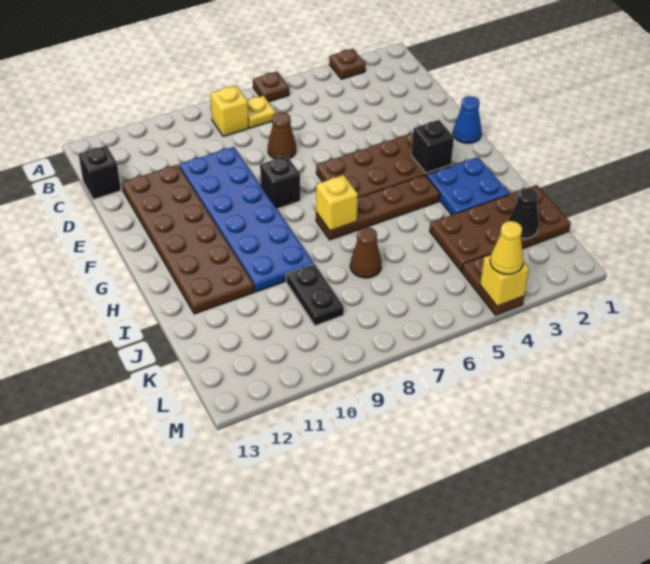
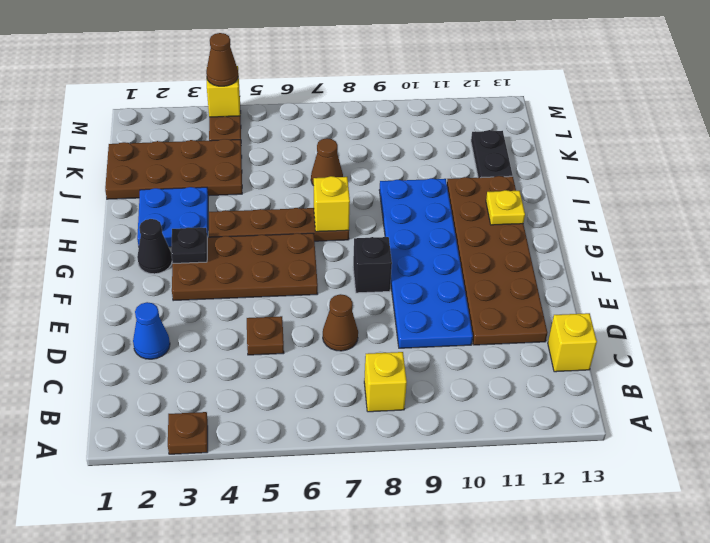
brown 1x1 plate [253,72,289,102] -> brown 1x1 plate moved to [247,316,284,355]
yellow 1x1 plate [247,96,275,128] -> yellow 1x1 plate moved to [486,190,525,225]
black 1x1 brick [79,146,121,200] -> yellow 1x1 brick [548,313,597,372]
blue 1x1 cone [453,96,482,143] -> blue 1x1 cone moved to [133,302,170,359]
black 1x1 brick [412,120,454,173] -> black 1x1 plate [171,228,207,264]
black 1x2 plate [286,264,344,326] -> black 1x2 plate moved to [471,130,513,178]
black 1x1 cone [508,188,539,238] -> black 1x1 cone moved to [137,219,172,274]
yellow 1x1 cone [490,221,524,274] -> brown 1x1 cone [206,33,238,86]

